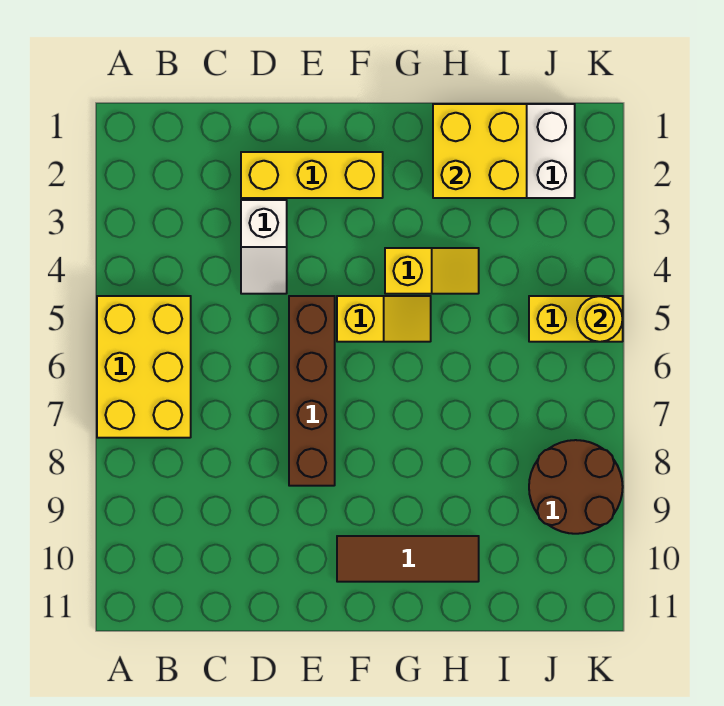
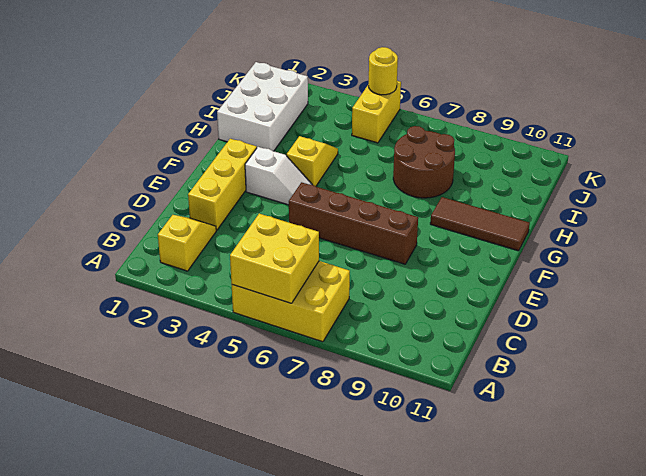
white 1x2 slope [241,200,287,294] -> white 1x2 slope moved to [245,147,312,205]
yellow 1x2 slope [337,296,431,342] -> yellow 1x2 slope moved to [158,215,216,271]
brown 1x3 tile [337,536,479,582] -> brown 1x3 tile turned to [430,197,530,251]
yellow 2x2 brick [433,104,527,198] -> yellow 2x2 brick moved to [230,214,319,303]
brown 2x2 round brick [529,440,623,534] -> brown 2x2 round brick moved to [393,126,455,198]

